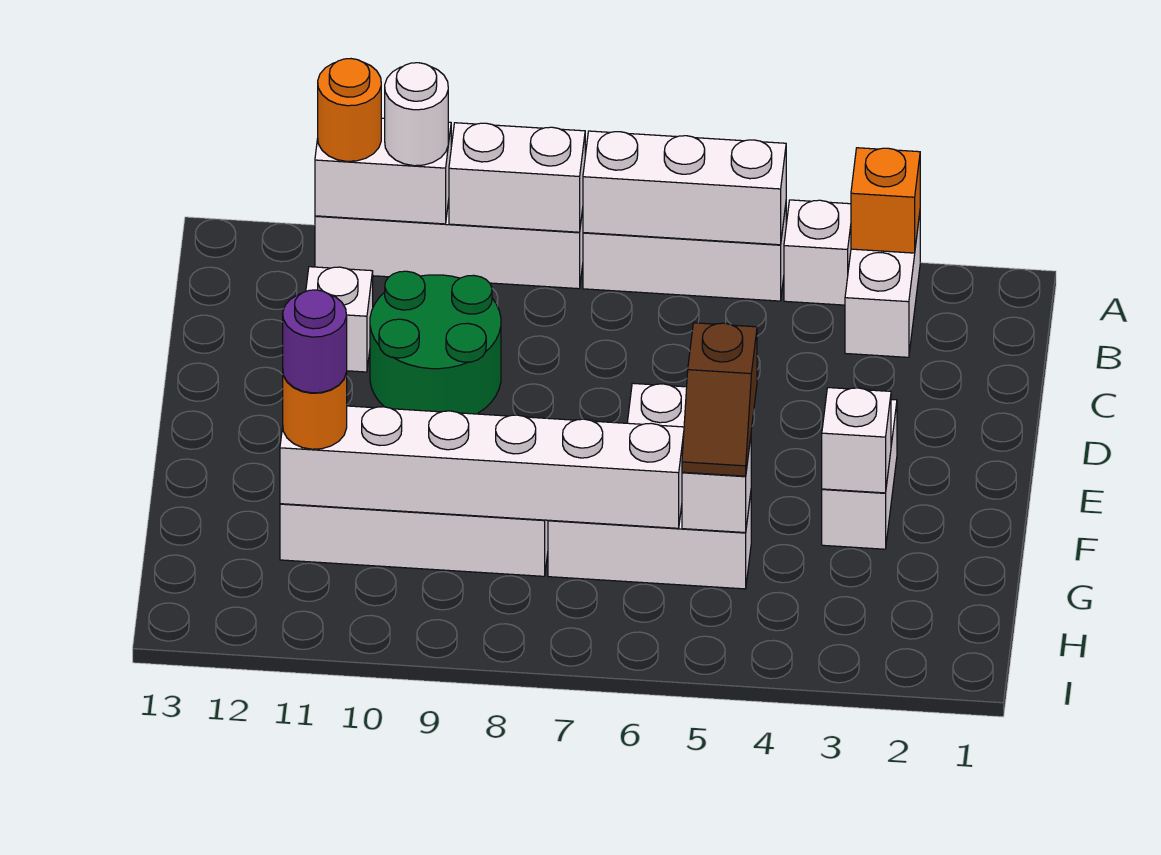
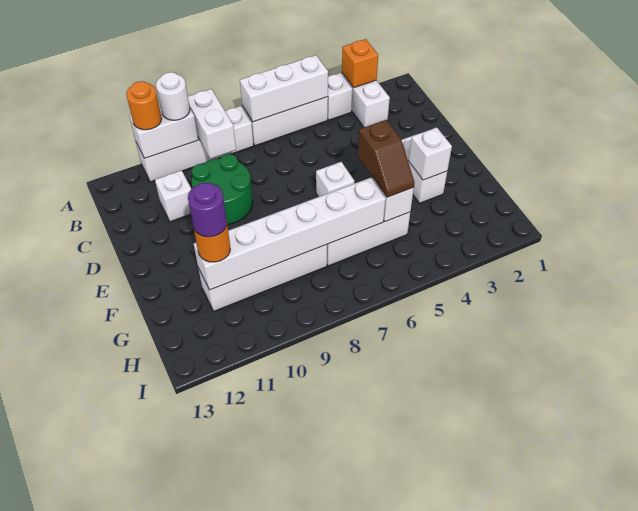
white 1x2 brick [449,123,585,232] -> white 1x2 brick turned to [188,89,236,159]

